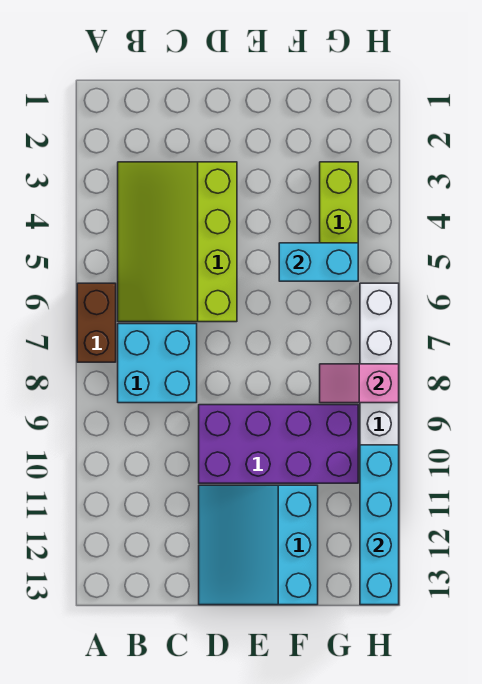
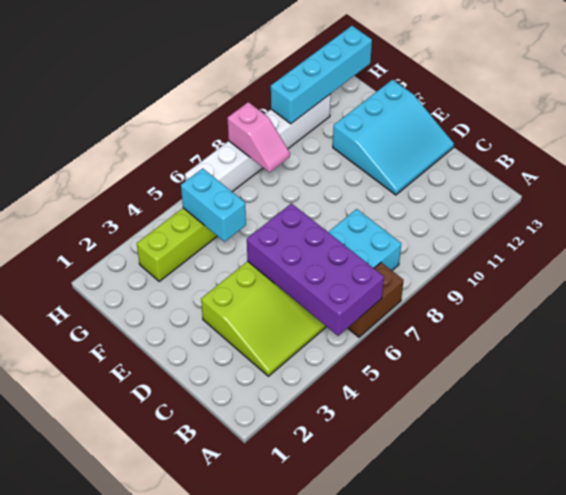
purple 2x4 brick [199,405,358,483] -> purple 2x4 brick moved to [247,203,384,336]

